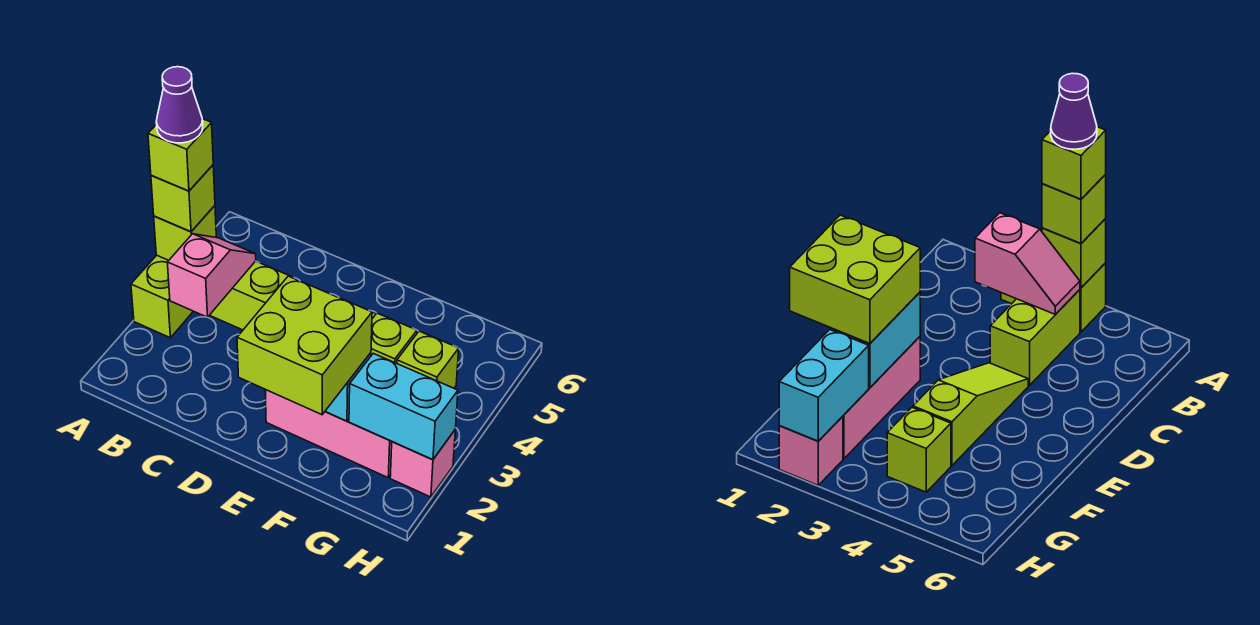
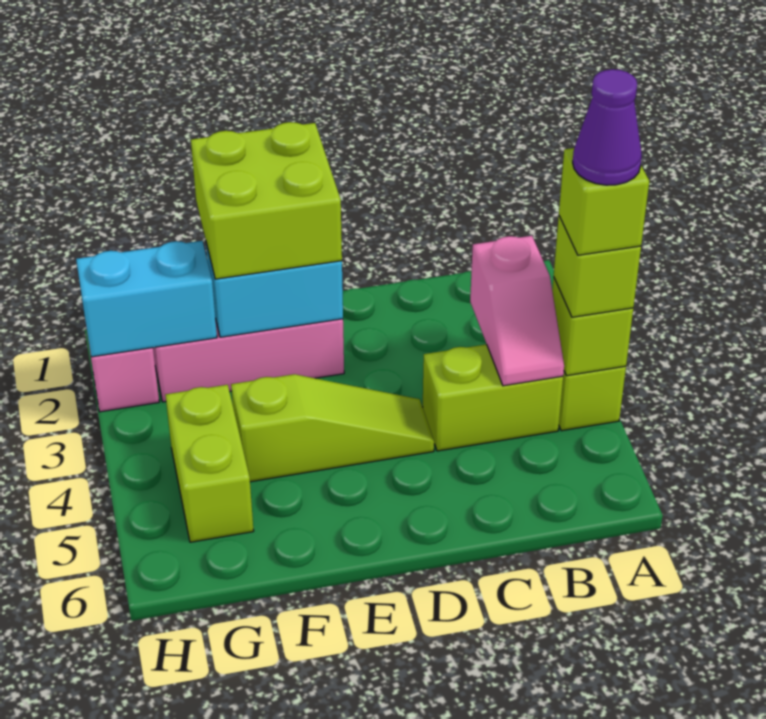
lime 1x1 brick [397,331,459,388] -> lime 1x2 brick [166,385,254,542]

